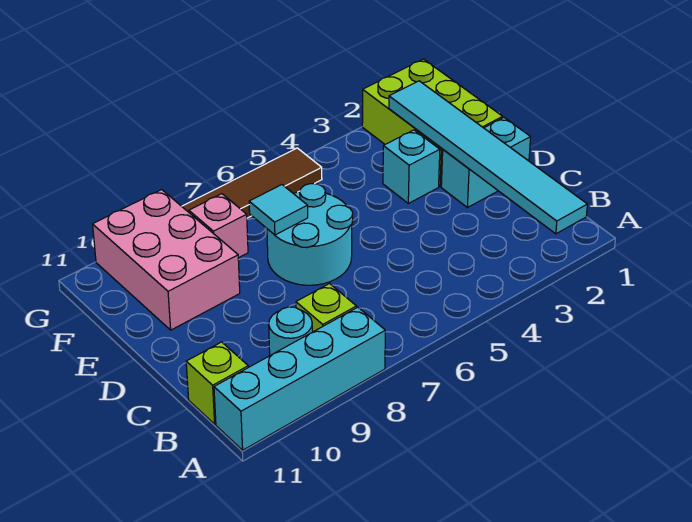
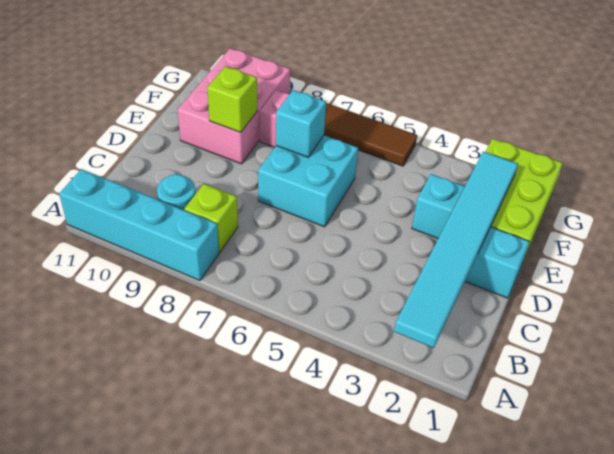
lime 1x1 brick [186,342,248,424] -> lime 1x1 brick moved to [207,66,257,132]
cyan 2x2 round brick [267,184,353,285] -> cyan 2x2 brick [258,135,358,227]
cyan 1x1 tile [249,185,308,235] -> cyan 1x1 brick [276,90,326,157]

